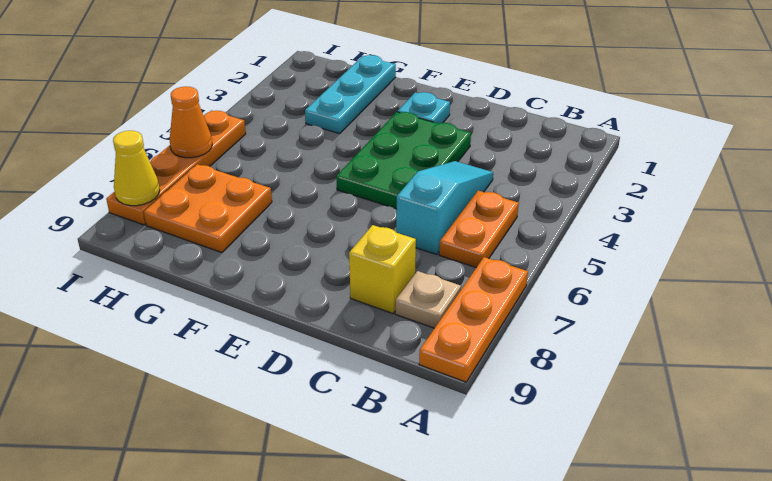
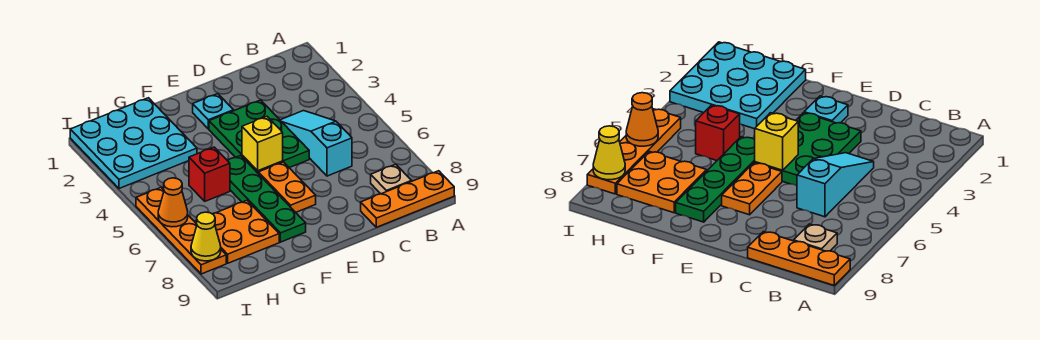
orange 1x3 plate [419,257,528,382] -> orange 1x3 plate turned to [361,171,454,227]
orange 1x2 plate [439,191,519,268] -> orange 1x2 plate moved to [258,162,316,212]
yellow 1x1 brick [349,225,416,313] -> yellow 1x1 brick moved to [242,117,283,171]
none -> green 1x4 plate [228,156,306,242]
cyan 1x3 plate [305,55,396,134] -> cyan 3x3 plate [70,98,197,188]
none -> red 1x1 brick [189,147,230,201]

